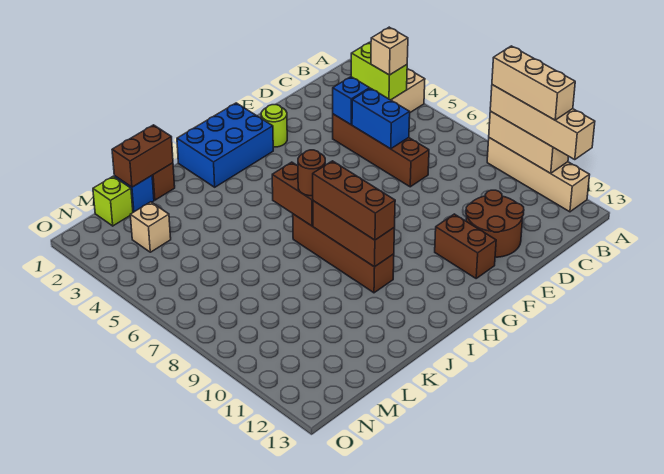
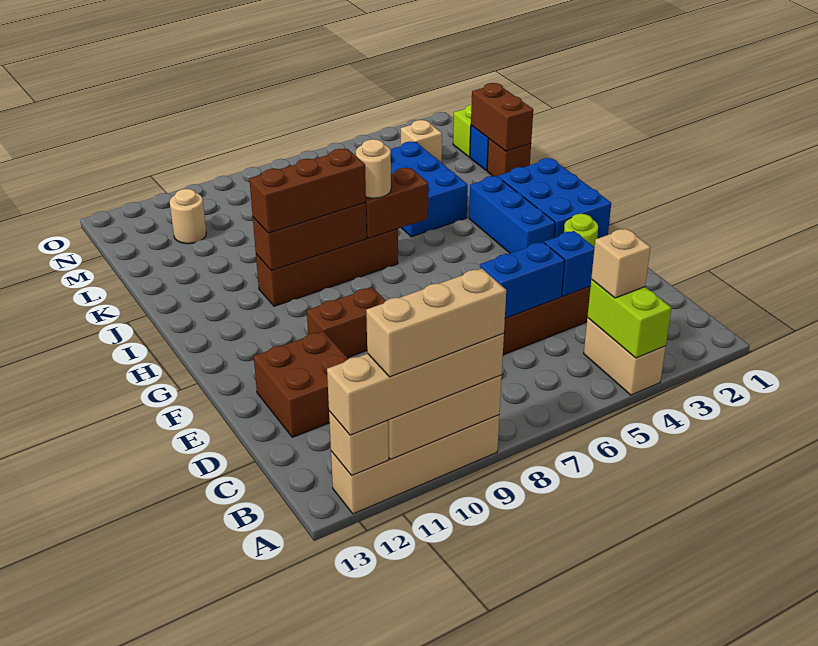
none -> tan 1x1 brick [329,411,389,476]
lime 1x2 brick [351,42,407,100] -> lime 1x2 brick turned to [587,280,671,358]
brown 2x2 round brick [466,190,524,257] -> brown 2x2 brick [254,331,348,437]
brown 1x2 brick [435,214,496,278] -> brown 1x2 brick moved to [307,287,386,358]
none -> blue 1x3 brick [469,176,555,253]
brown 1x1 round brick [298,150,325,196] -> tan 1x1 round brick [356,139,391,198]
none -> blue 2x3 brick [390,142,468,237]
none -> tan 1x1 round brick [170,189,206,244]

